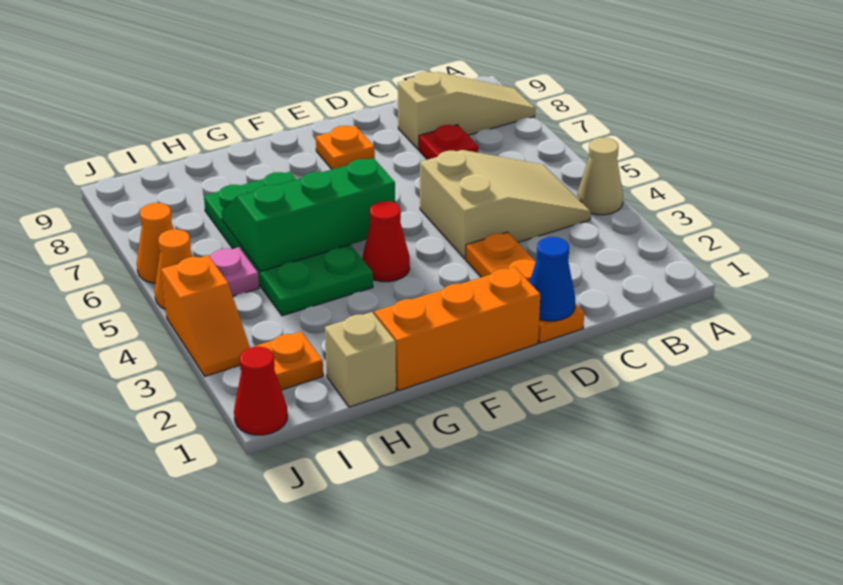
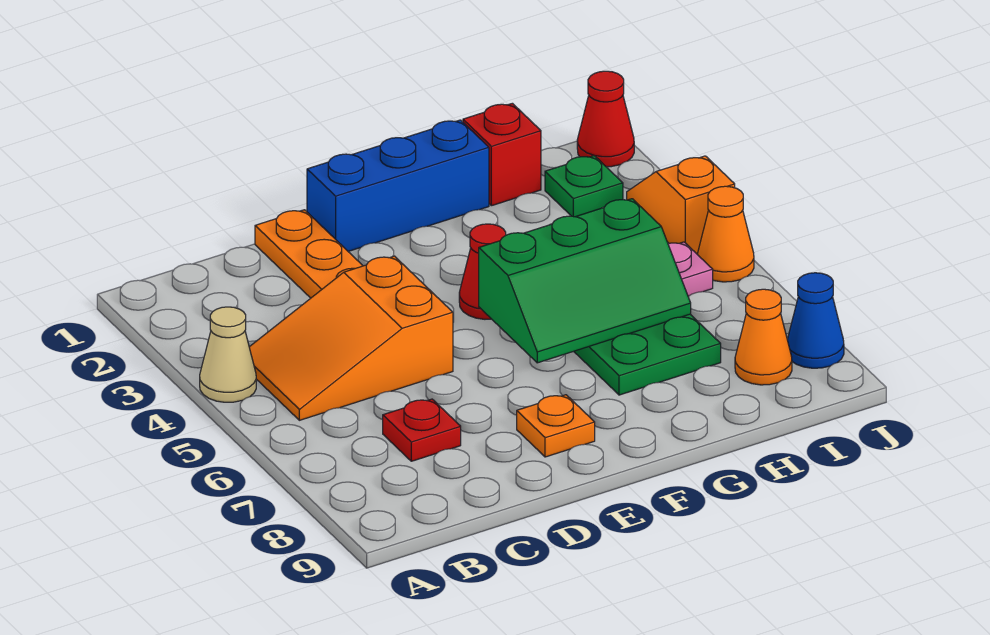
tan 1x3 slope [398,72,535,149] -> none
tan 2x3 slope [420,150,591,259] -> orange 2x3 slope [249,256,453,420]
blue 1x1 cone [530,237,575,321] -> blue 1x1 cone moved to [787,273,844,368]
orange 1x3 brick [374,267,540,391] -> blue 1x3 brick [307,120,489,251]
tan 1x1 brick [325,312,396,407] -> red 1x1 brick [463,103,541,206]
orange 1x1 plate [255,332,323,390] -> green 1x1 plate [545,156,623,217]
orange 1x1 cone [137,203,174,283] -> orange 1x1 cone moved to [735,289,792,385]

